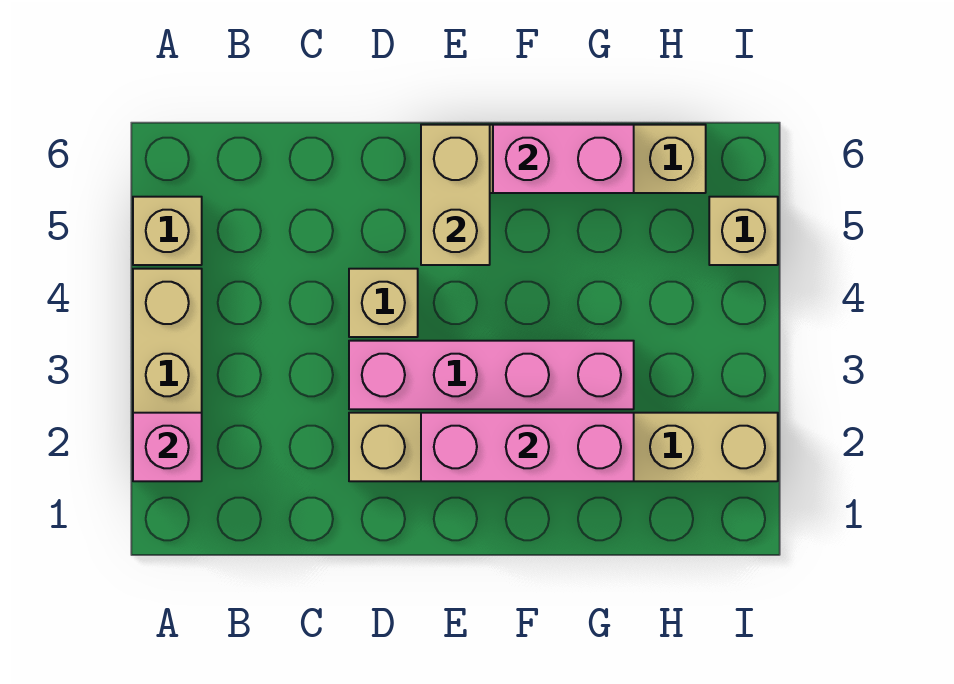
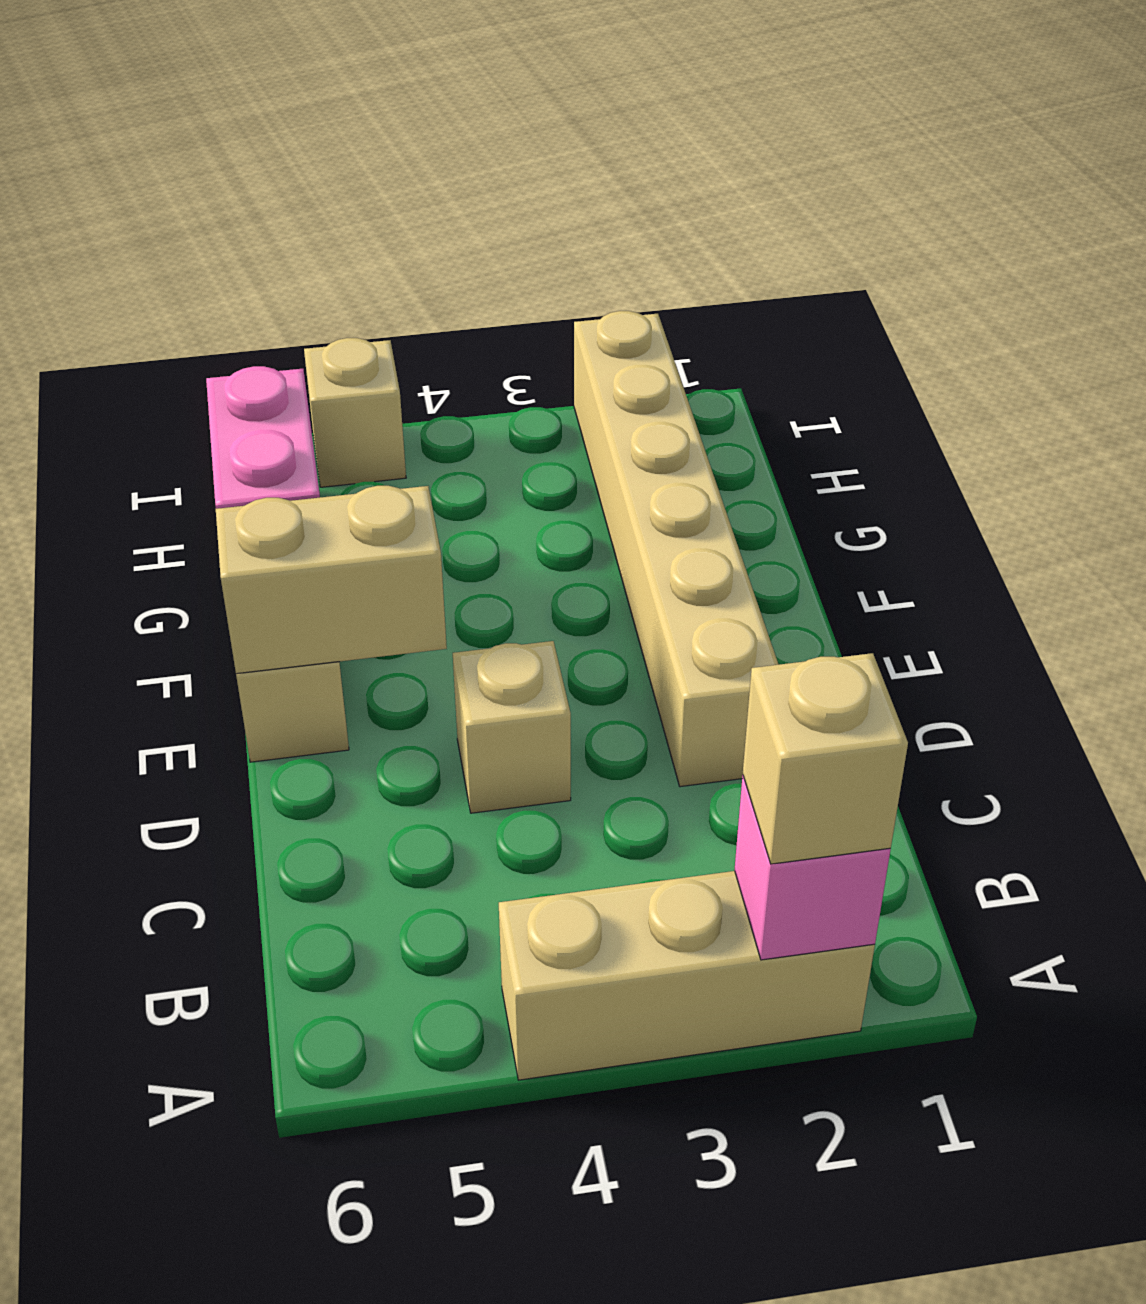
tan 1x1 brick [133,197,202,265] -> tan 1x1 brick moved to [743,653,908,864]
pink 1x4 brick [349,341,634,409] -> none
pink 1x3 brick [421,413,634,481] -> none

